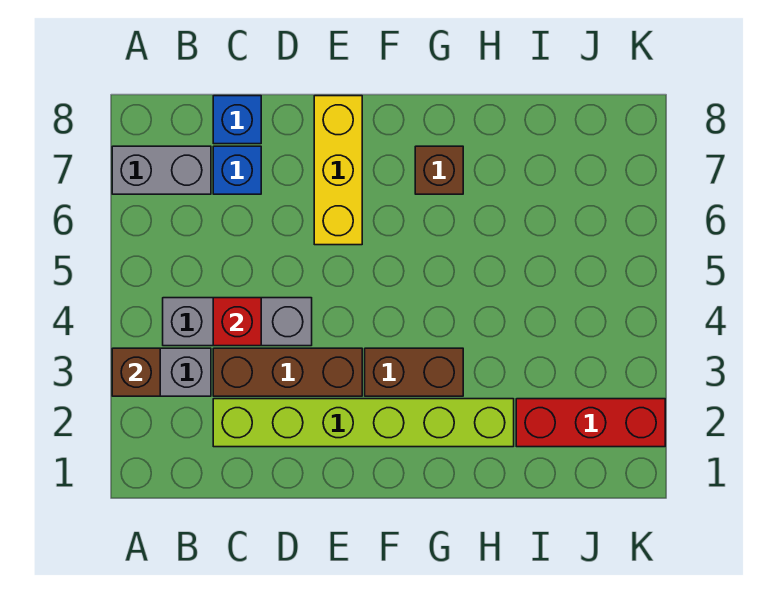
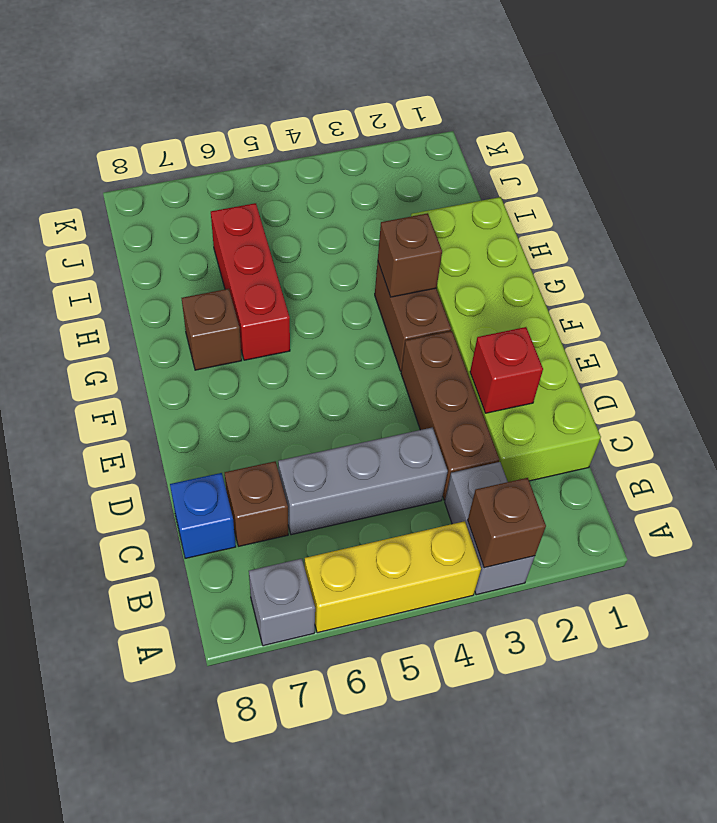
grey 1x2 brick [112,146,211,194] -> grey 1x1 brick [249,559,315,646]
grey 1x3 brick [163,298,312,346] -> grey 1x3 brick turned to [278,428,448,535]
lime 1x6 brick [213,399,514,447] -> lime 2x6 brick [411,197,601,482]
red 1x1 brick [213,298,261,346] -> red 1x1 brick moved to [470,327,543,413]
blue 1x1 brick [213,146,261,194] -> brown 1x1 brick [225,461,288,546]
yellow 1x3 brick [314,96,362,245] -> yellow 1x3 brick moved to [305,521,481,633]
none -> brown 1x1 brick [378,213,442,297]
red 1x3 brick [516,399,665,447] -> red 1x3 brick moved to [211,203,290,360]

